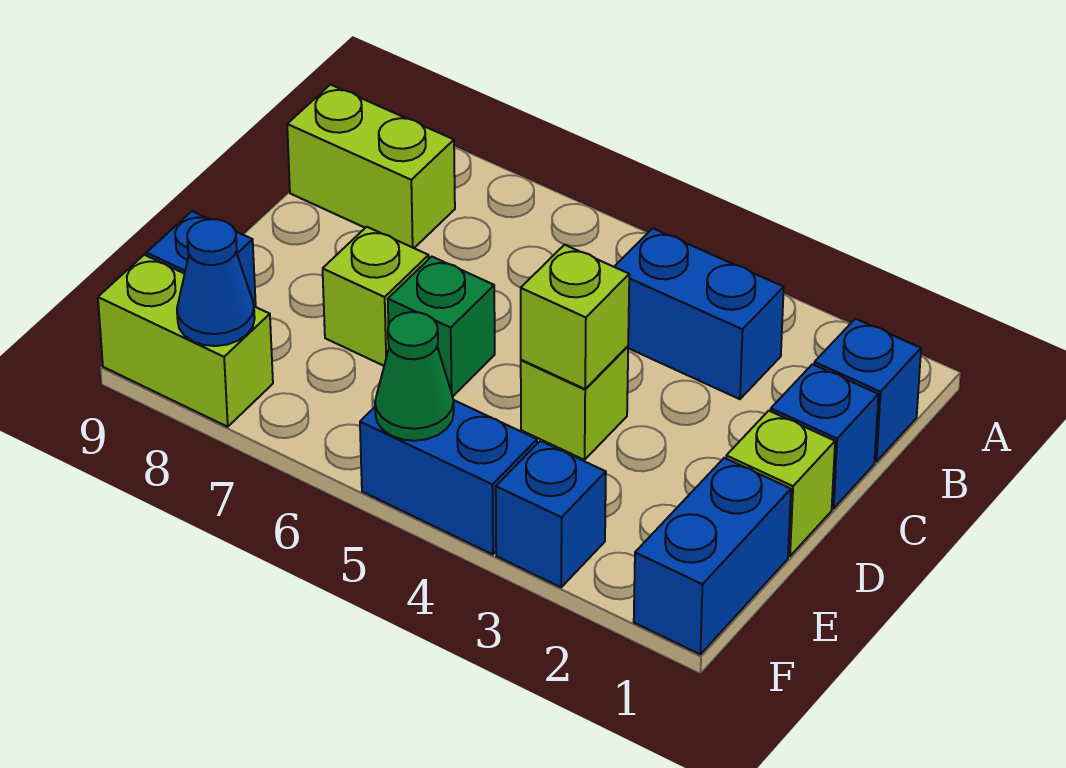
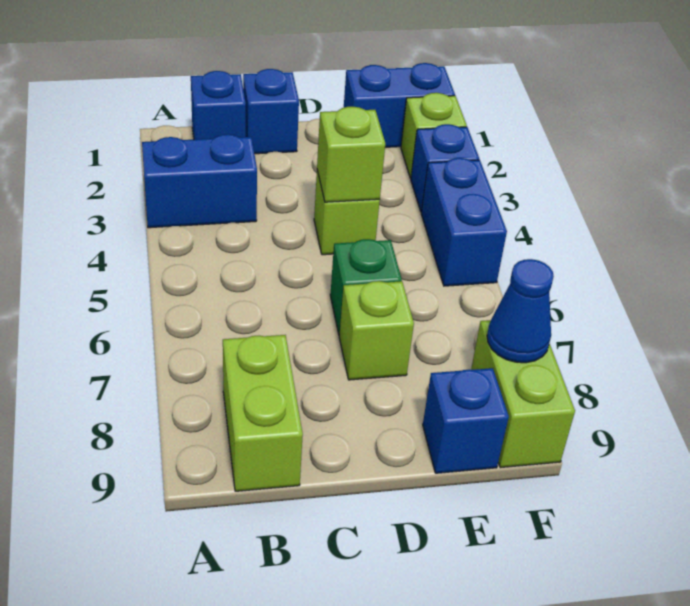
blue 1x2 brick [614,228,784,399] -> blue 1x2 brick turned to [142,134,257,228]
lime 1x1 brick [726,411,835,556] -> lime 1x1 brick moved to [401,93,467,178]
green 1x1 cone [375,312,454,441] -> none

